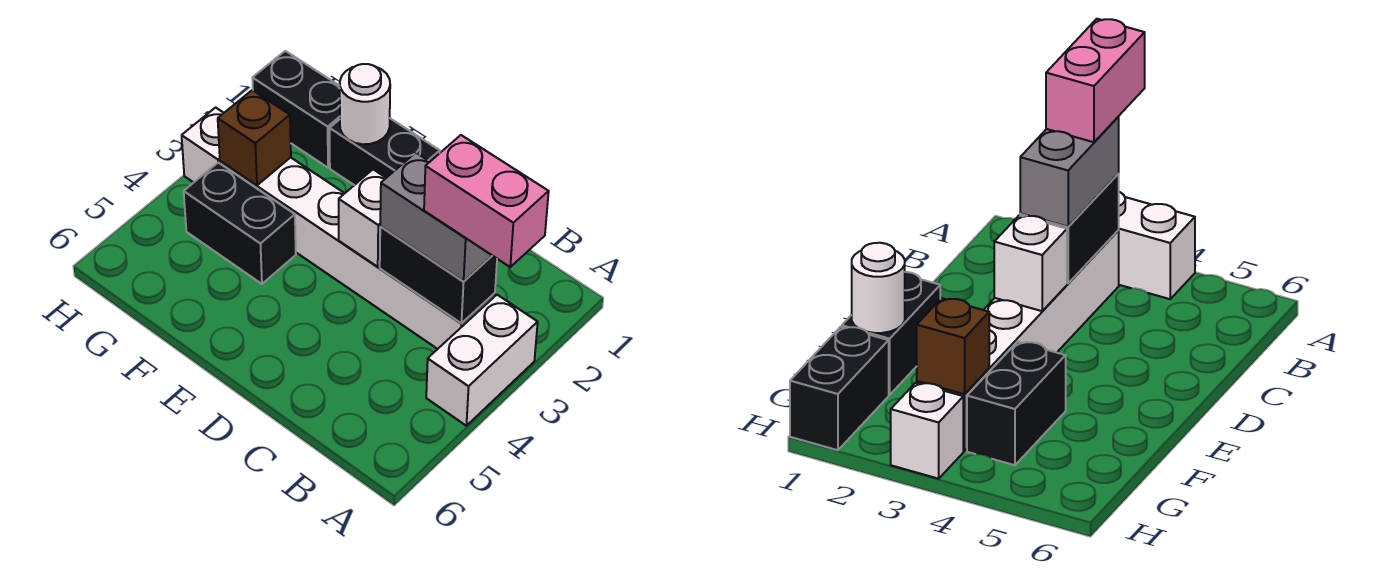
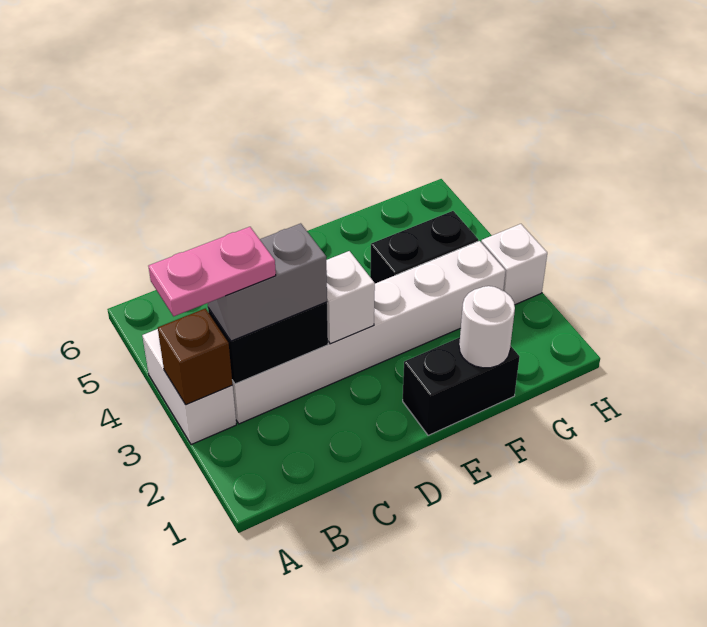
pink 1x2 brick [424,135,549,267] -> pink 1x2 plate [148,227,276,316]
black 1x2 brick [252,51,340,167] -> none
brown 1x1 brick [218,90,291,185] -> brown 1x1 brick moved to [158,308,233,405]

